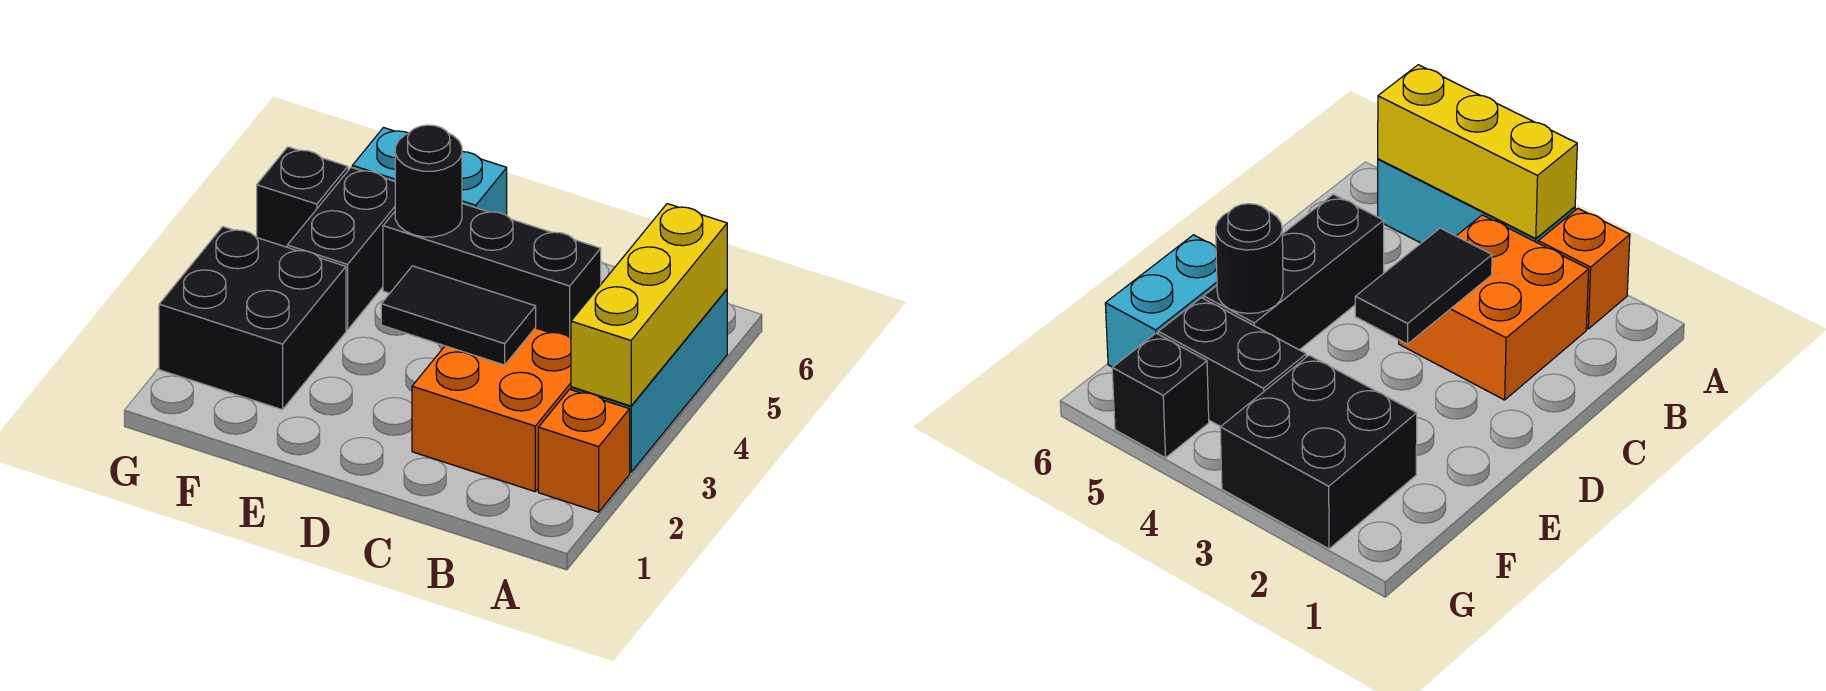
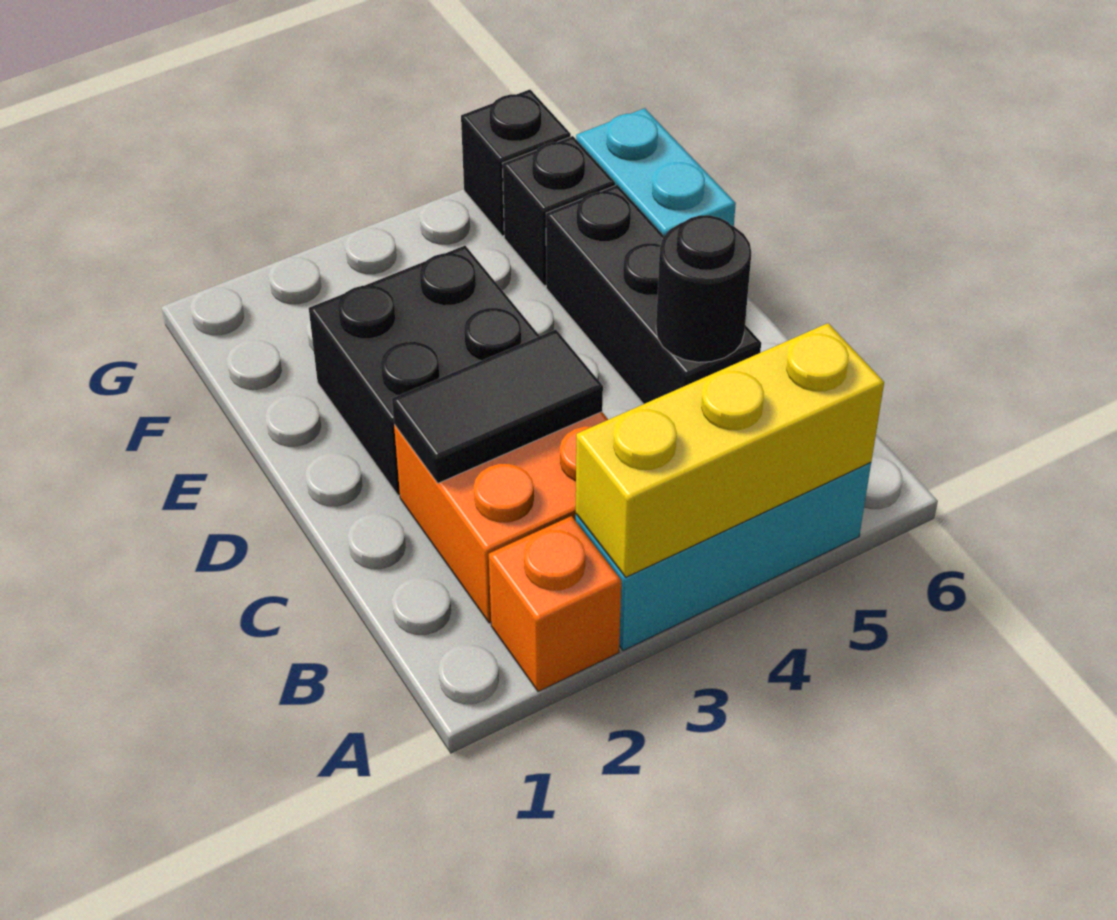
black 1x2 tile [381,266,536,365] -> black 1x2 tile turned to [392,330,603,483]
black 1x1 round brick [395,125,462,237] -> black 1x1 round brick moved to [656,215,751,362]
black 2x2 brick [159,227,346,410] -> black 2x2 brick moved to [309,246,539,496]
black 1x2 brick [287,167,395,330] -> black 1x1 brick [502,136,615,286]

